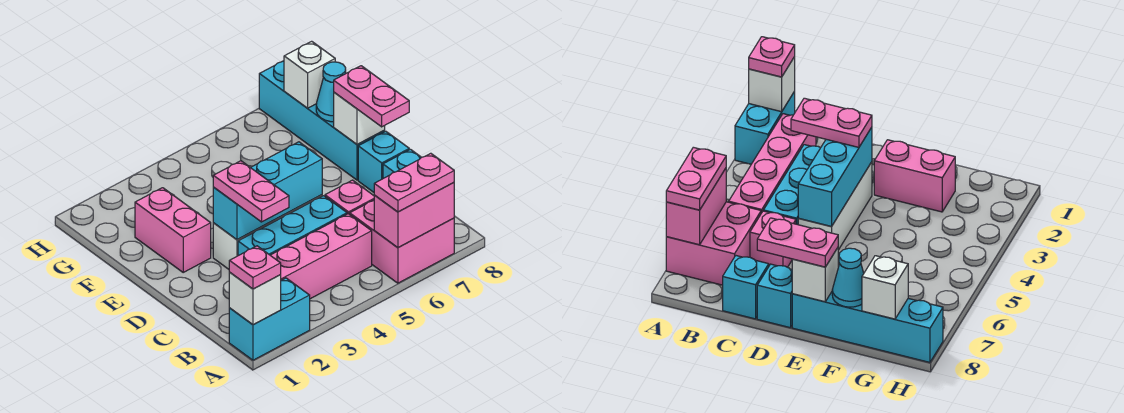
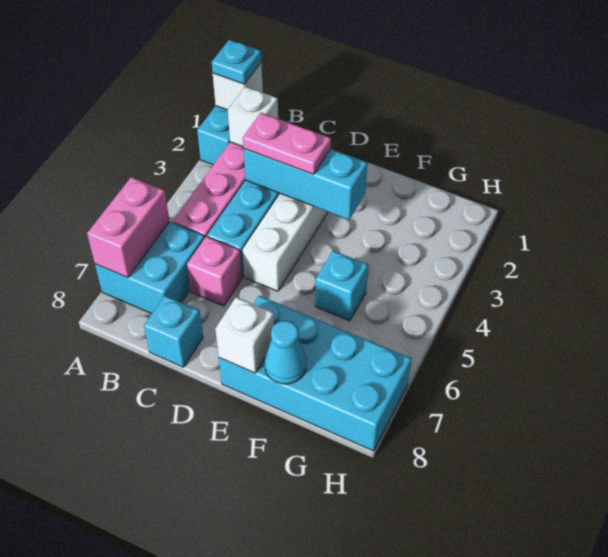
pink 1x1 plate [229,246,281,289] -> cyan 1x1 plate [212,40,261,84]
pink 2x2 brick [350,200,454,283] -> cyan 2x2 brick [95,222,205,314]
pink 1x2 plate [374,153,454,212] -> none
cyan 1x3 brick [213,142,322,240] -> cyan 1x3 brick turned to [243,149,367,220]
cyan 1x1 brick [358,131,409,192] -> cyan 1x1 brick moved to [315,251,368,321]
pink 1x2 plate [334,66,409,127] -> none
pink 1x2 brick [135,188,211,272] -> none
cyan 1x4 brick [259,61,385,180] -> cyan 2x4 brick [219,296,411,451]
white 1x1 brick [284,41,335,108] -> white 1x1 brick moved to [228,86,278,147]

